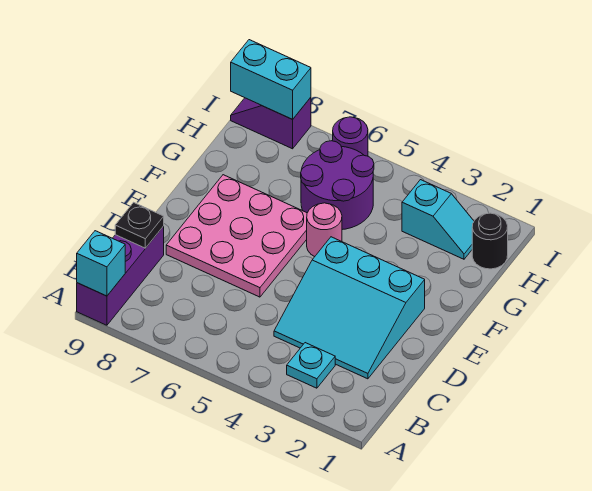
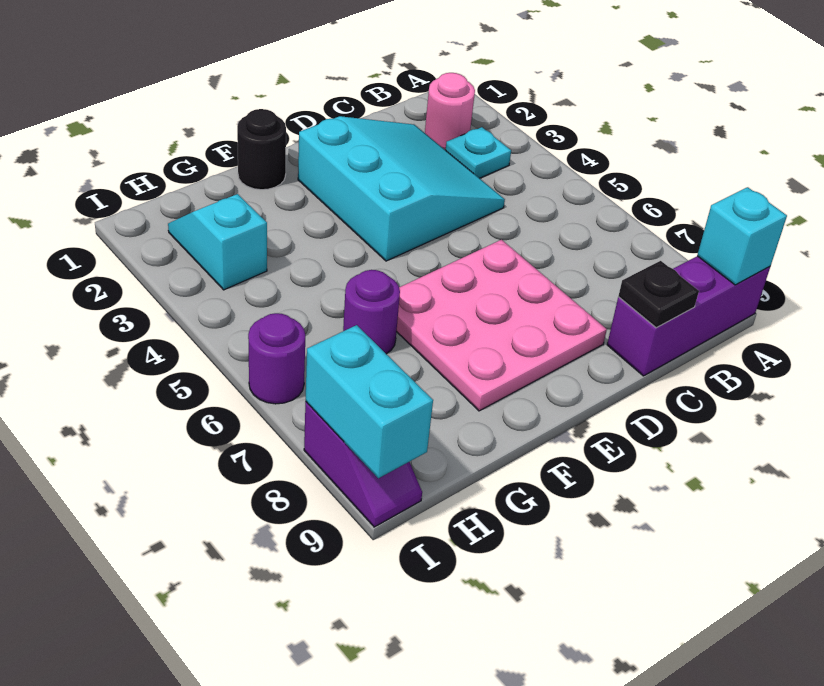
pink 1x1 round brick [307,203,342,257] -> pink 1x1 round brick moved to [425,73,475,150]
purple 2x2 round brick [301,141,374,230] -> purple 1x1 round brick [343,270,400,354]
black 1x1 round brick [472,213,508,269] -> black 1x1 round brick moved to [237,109,286,190]

